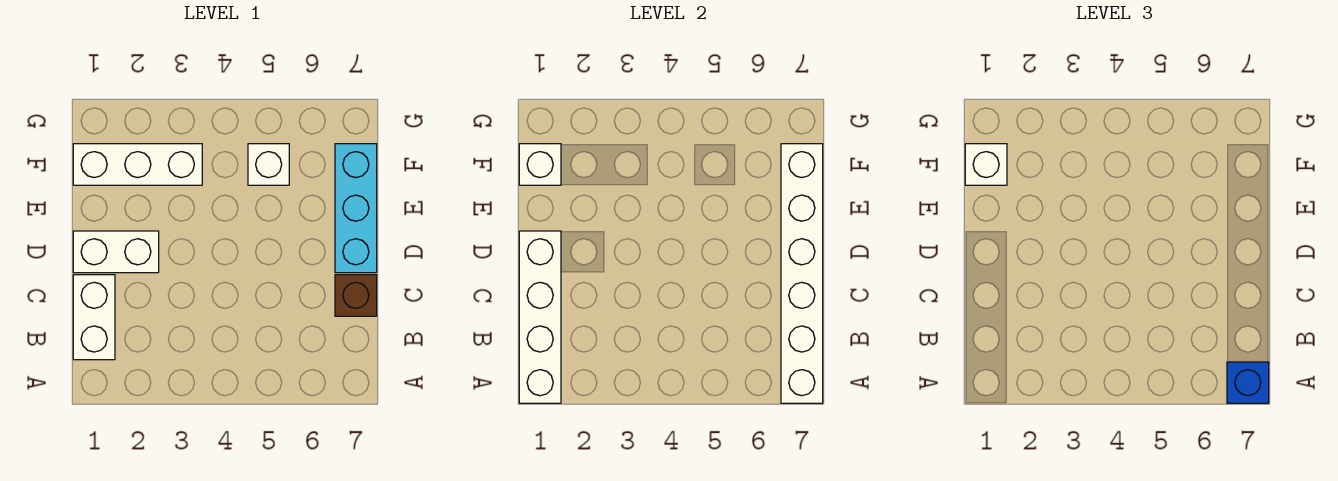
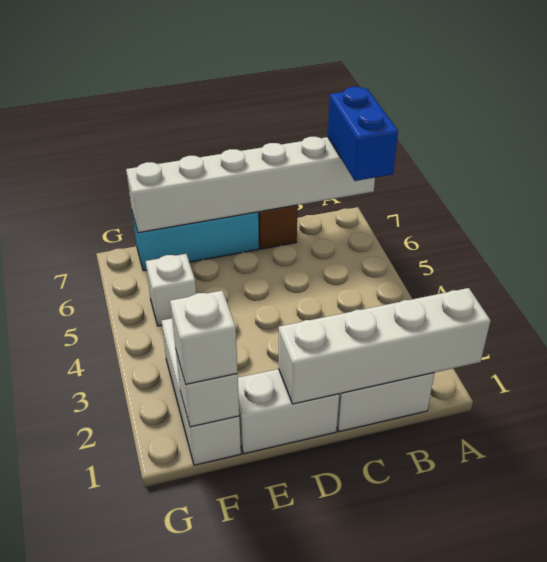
blue 1x1 brick [1227,362,1269,403] -> blue 1x2 brick [328,87,398,181]
white 1x2 brick [73,231,159,273] -> white 1x2 brick turned to [238,369,339,454]

